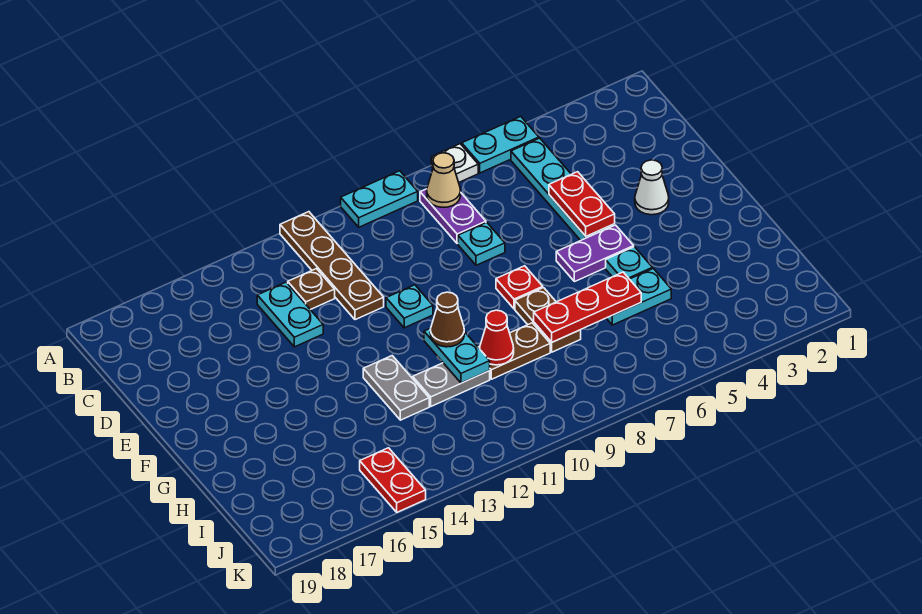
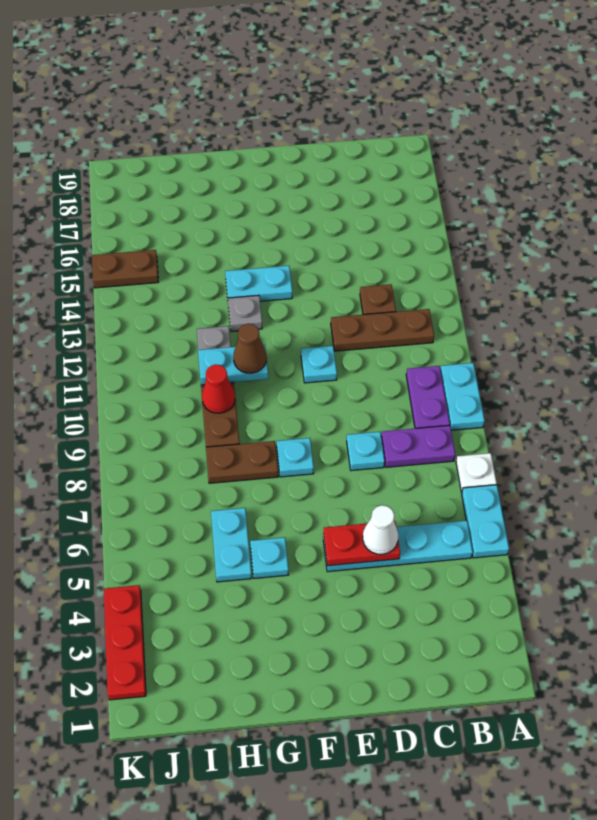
brown 1x4 plate [280,212,384,320] -> brown 1x3 plate [331,309,434,351]
tan 1x1 cone [427,153,461,207] -> none
cyan 1x2 plate [257,282,323,347] -> cyan 1x2 plate moved to [225,266,292,301]
white 1x1 cone [635,160,669,215] -> white 1x1 cone moved to [363,505,398,554]
purple 1x2 plate [556,225,634,282] -> purple 1x2 plate moved to [406,366,450,428]
red 1x1 plate [496,266,543,309] -> cyan 1x1 plate [277,438,314,477]
grey 1x2 plate [363,356,429,420] -> grey 1x1 plate [228,295,262,332]
red 1x3 plate [534,272,641,342] -> red 1x3 plate moved to [104,585,146,700]
red 1x2 plate [360,448,426,512] -> brown 1x2 plate [92,250,158,288]

